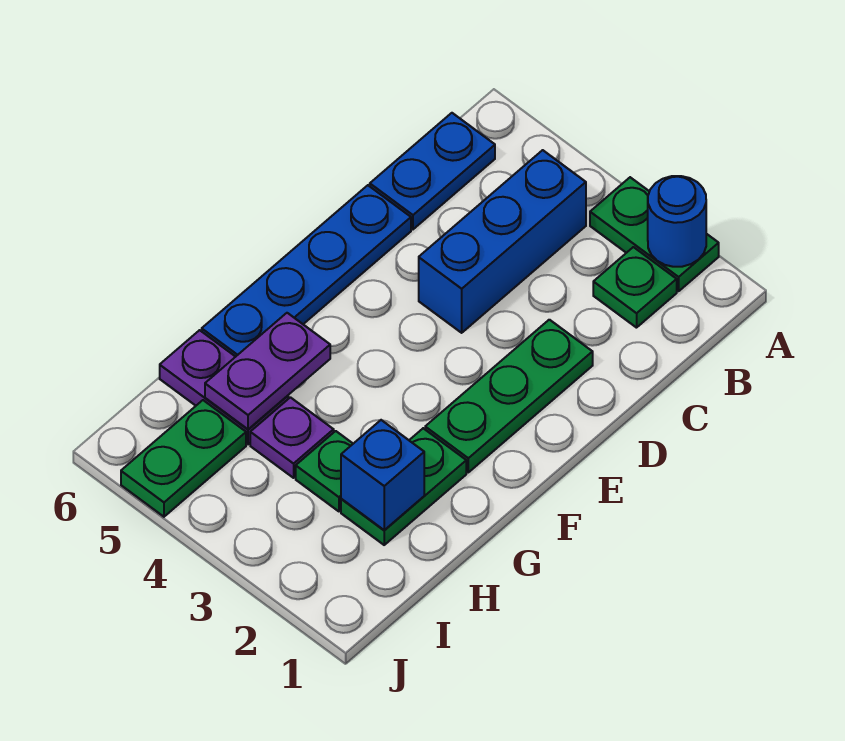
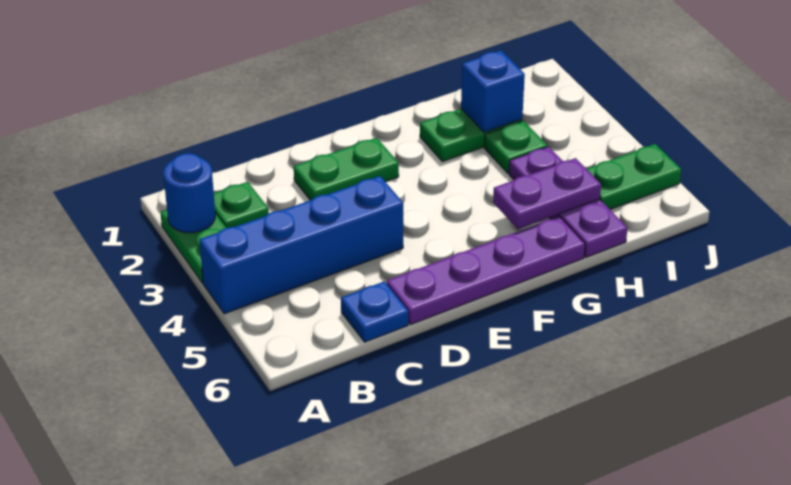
blue 1x3 brick [419,150,586,333] -> blue 1x4 brick [200,176,403,314]
blue 1x2 plate [370,113,495,229] -> blue 1x1 plate [341,281,408,342]
green 1x3 plate [425,320,593,472] -> green 1x2 plate [294,138,399,200]
blue 1x4 plate [202,185,411,357] -> purple 1x4 plate [387,216,585,324]

